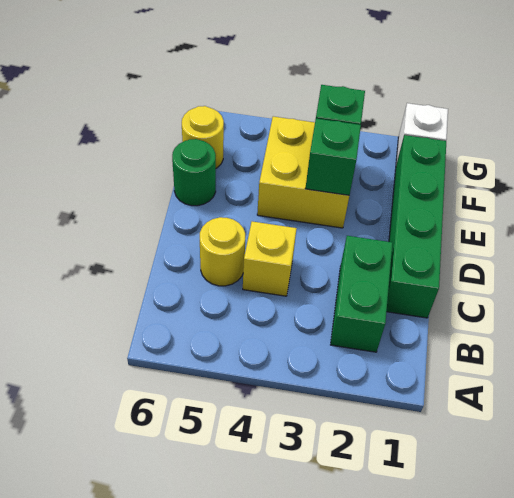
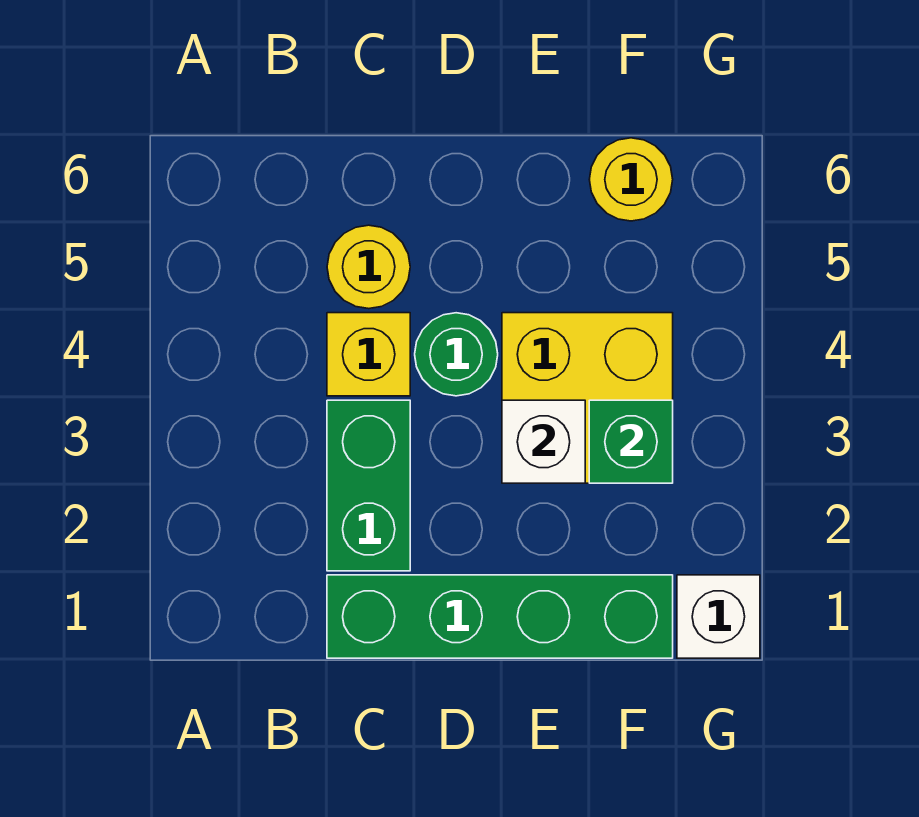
green 1x2 brick [331,236,393,352] -> green 1x2 brick turned to [327,400,410,571]
green 1x1 brick [305,119,361,195] -> white 1x1 brick [502,400,585,483]
green 1x1 round brick [172,139,216,206] -> green 1x1 round brick moved to [415,313,498,396]

